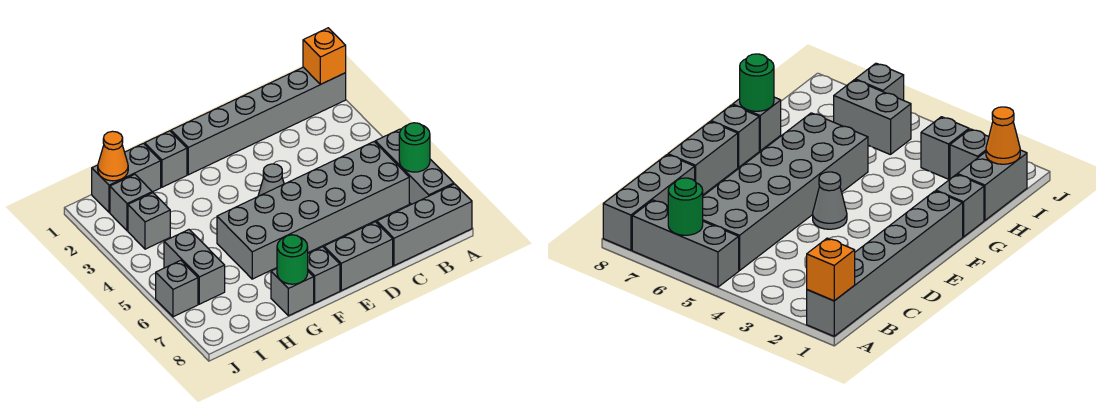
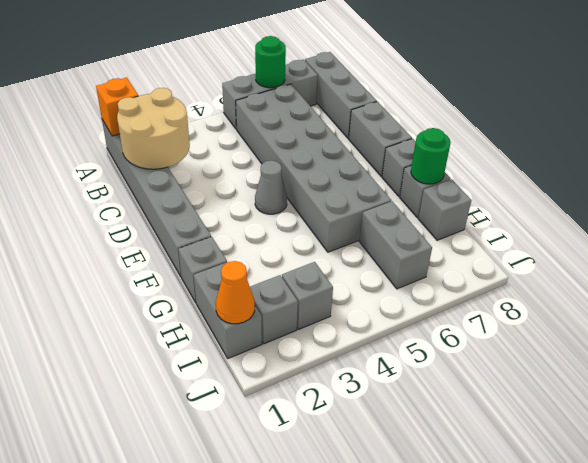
none -> tan 2x2 round brick [117,88,190,169]
grey 1x2 brick [164,230,225,304] -> grey 1x2 brick turned to [359,201,432,289]
grey 1x1 brick [156,260,198,317] -> grey 1x1 brick moved to [419,179,471,240]

